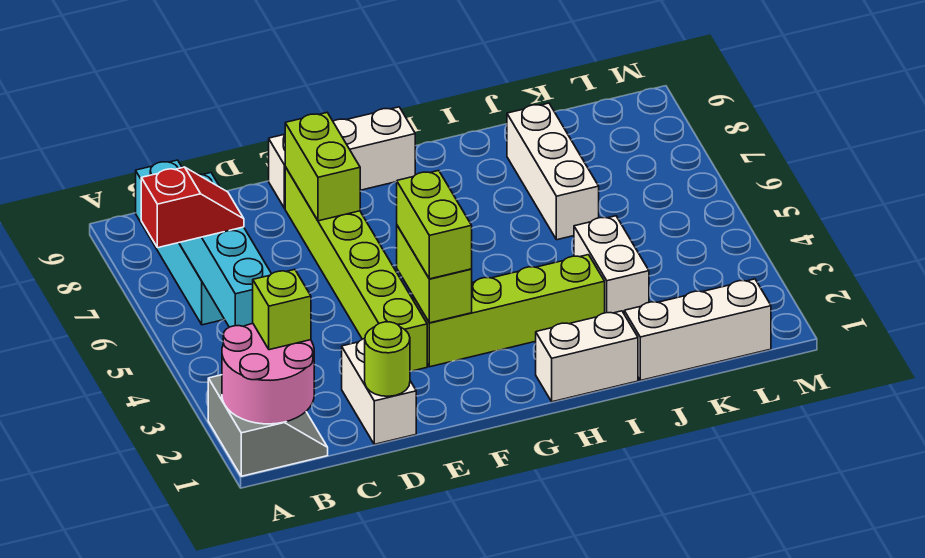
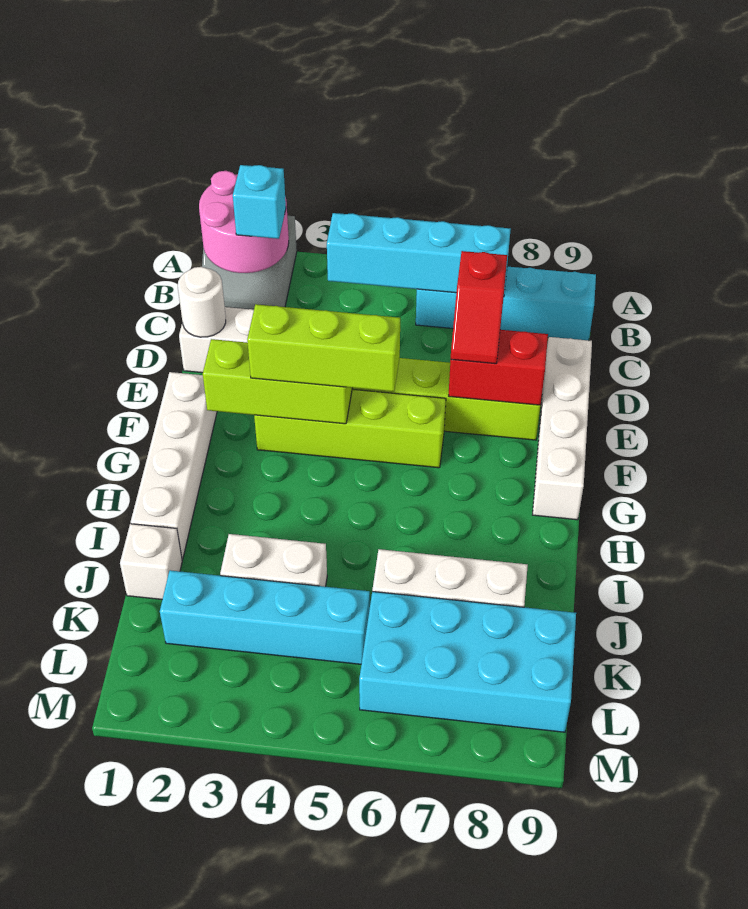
red 1x2 slope [141,167,244,248] -> red 1x2 slope moved to [451,251,507,364]
lime 1x1 brick [253,269,311,350] -> cyan 1x1 brick [233,165,286,239]
lime 1x1 round brick [365,322,410,396] -> white 1x1 round brick [178,267,226,337]
lime 1x2 brick [285,113,360,221] -> red 1x2 brick [449,330,548,405]
white 1x3 brick [269,107,415,208] -> white 1x4 brick [533,337,592,520]
lime 1x4 brick [413,255,605,367] -> lime 1x4 brick turned to [254,389,446,468]
lime 1x2 brick [397,226,472,323] -> lime 1x3 brick [203,339,352,424]
lime 1x2 brick [397,171,472,279] -> lime 1x3 brick [247,304,400,392]
white 1x2 brick [536,311,638,402] -> white 1x4 brick [131,372,217,560]
white 1x3 brick [624,279,771,381] -> white 1x1 brick [120,524,182,599]
none -> cyan 1x4 brick [160,570,370,664]
none -> cyan 2x4 brick [359,592,576,732]

